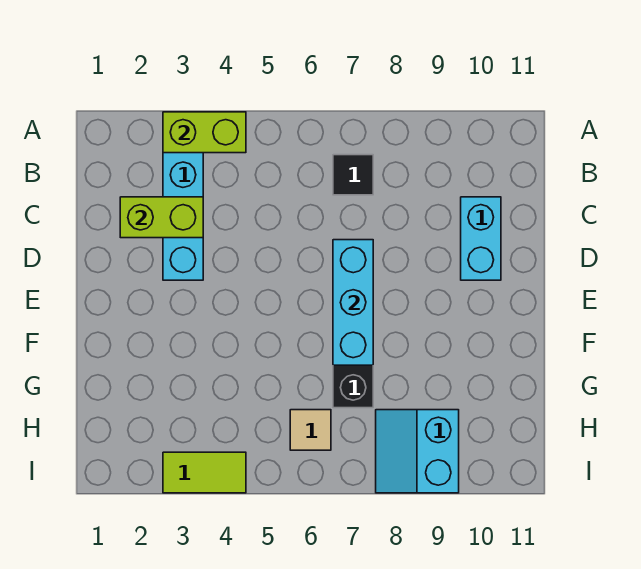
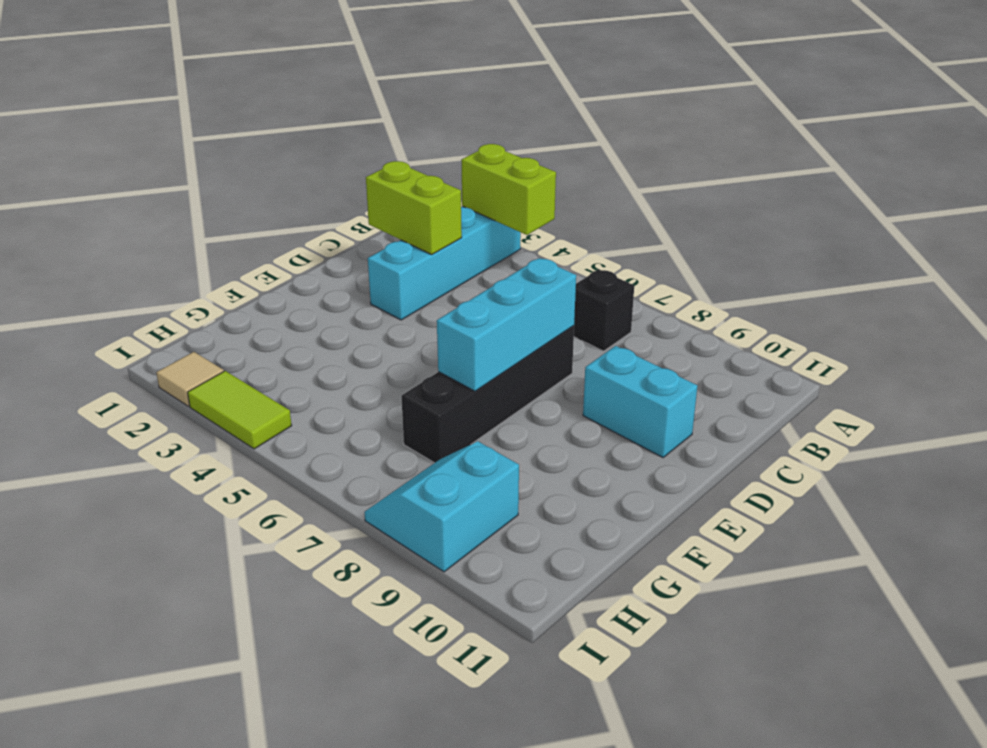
black 1x1 tile [333,155,373,195] -> black 1x1 brick [574,269,634,351]
cyan 1x2 brick [461,197,501,280] -> cyan 1x2 brick turned to [583,346,697,457]
tan 1x1 tile [290,410,331,450] -> tan 1x1 tile moved to [156,352,224,406]

